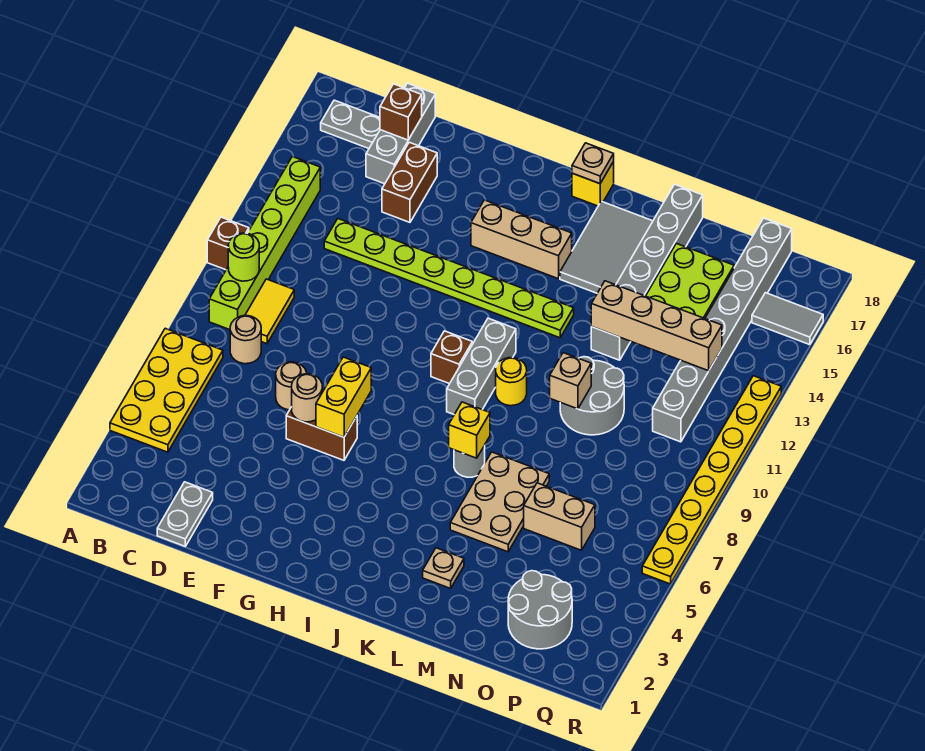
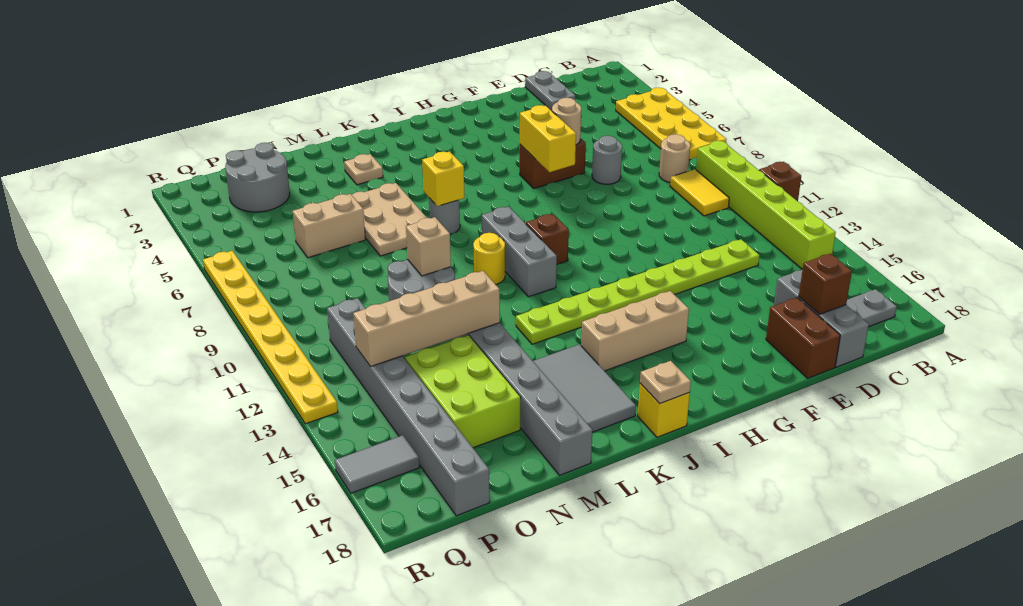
lime 1x1 round brick [228,233,259,281] -> none
tan 1x1 round brick [276,362,307,410] -> grey 1x1 round brick [592,136,622,184]
brown 1x2 brick [382,142,437,222] -> brown 1x2 brick moved to [766,298,840,378]

